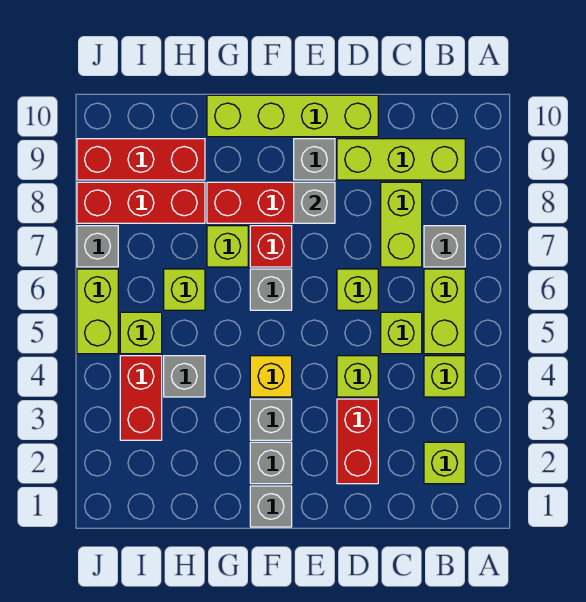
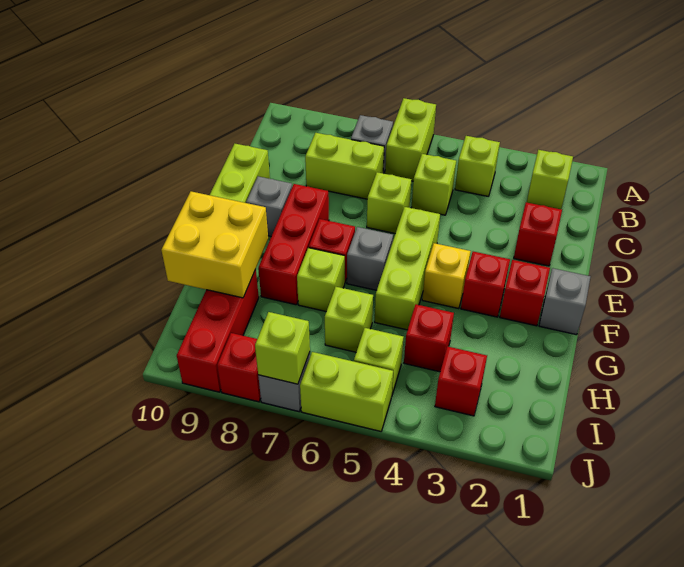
lime 1x2 brick [424,269,465,354] -> lime 1x2 brick turned to [385,98,436,181]
lime 1x3 brick [337,139,465,180] -> lime 1x3 brick moved to [375,207,440,330]
red 1x2 brick [337,399,378,484] -> red 1x1 brick [514,202,562,266]
lime 1x1 brick [337,356,378,397] -> lime 1x1 brick moved to [255,312,310,384]
grey 1x1 brick [294,182,335,223] -> none
grey 1x1 brick [250,442,292,484] -> red 1x1 brick [500,260,550,326]
grey 1x1 brick [250,399,292,440] -> red 1x1 brick [461,252,510,317]
none -> yellow 2x2 brick [161,191,268,298]
grey 1x1 brick [164,356,205,397] -> red 1x1 brick [404,304,454,372]
red 1x3 brick [77,182,205,223] -> red 1x1 brick [217,333,261,402]
red 1x2 brick [120,356,162,440] -> red 1x1 brick [435,346,487,416]

